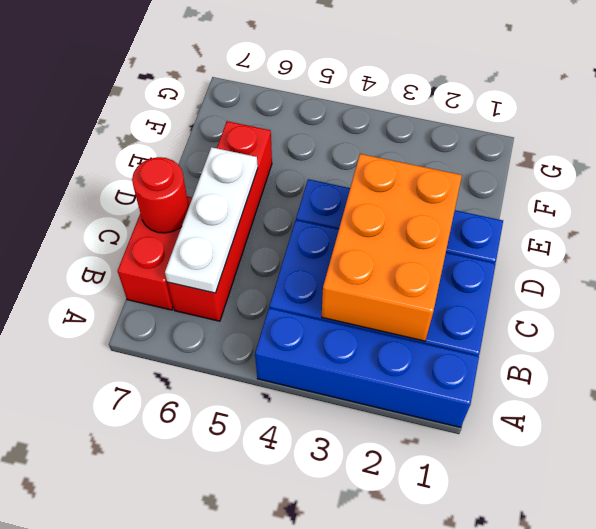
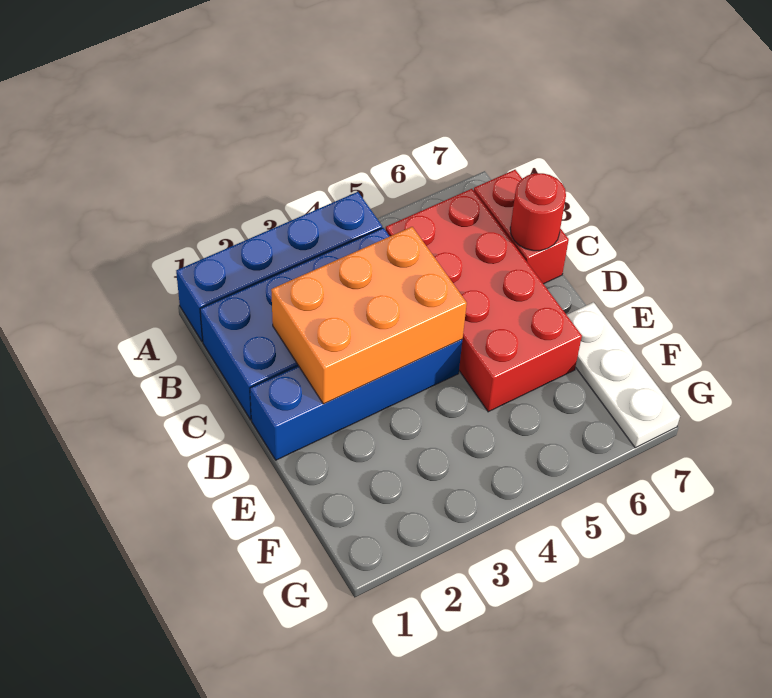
orange 2x3 brick [322,154,462,341] -> orange 2x3 brick turned to [271,227,467,404]
red 1x4 brick [167,121,272,321] -> red 2x4 brick [386,189,582,412]
white 1x3 plate [165,147,258,293] -> white 1x3 plate moved to [567,302,680,448]

